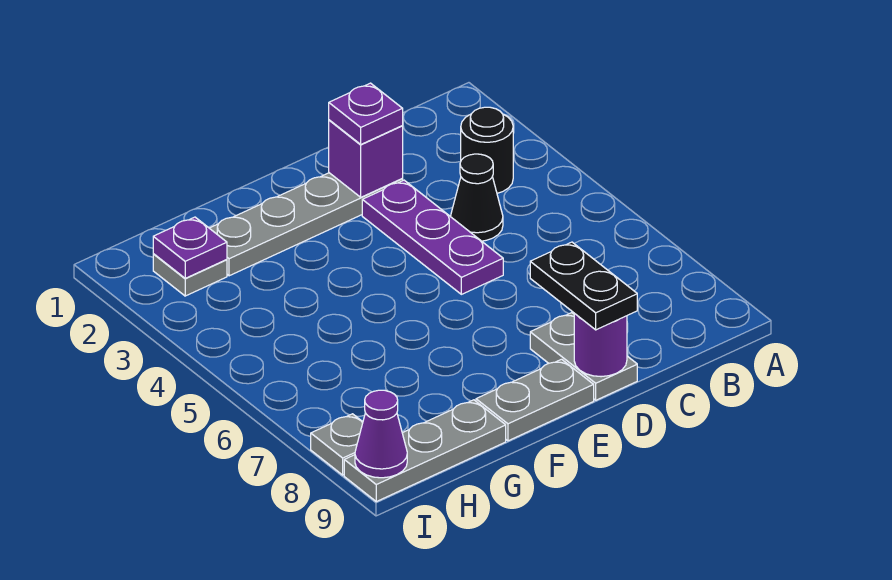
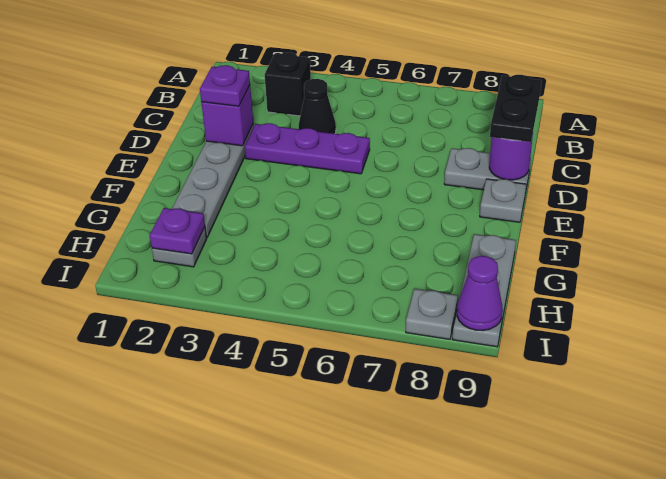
black 1x1 round brick [461,107,513,193] -> black 1x1 brick [265,52,311,116]
black 1x2 plate [530,242,637,330] -> black 1x2 plate turned to [490,75,542,142]
grey 1x2 plate [476,359,594,441] -> grey 1x1 plate [480,179,526,222]

